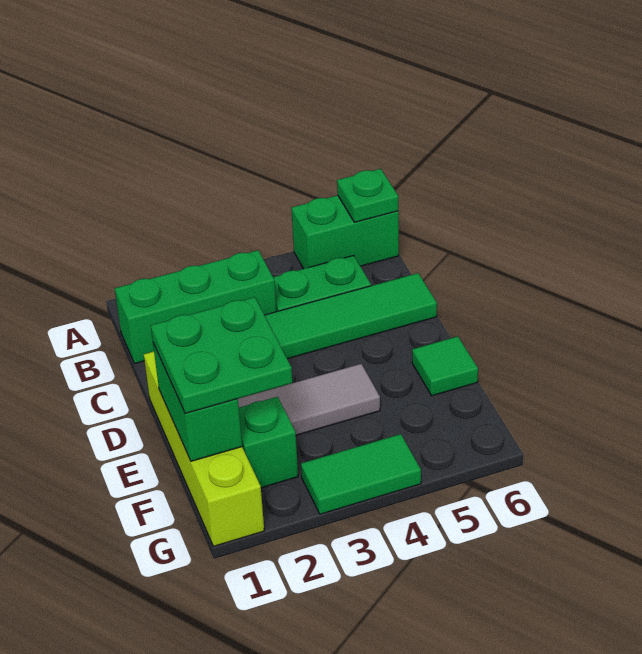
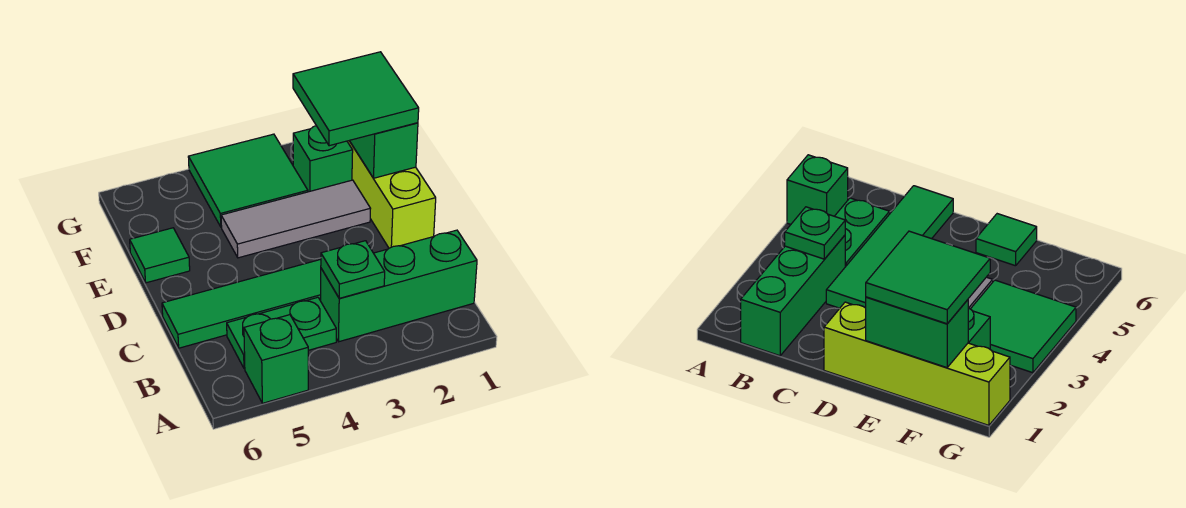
green 1x2 brick [291,195,399,269] -> green 1x1 brick [244,315,308,403]
green 1x1 plate [337,169,398,222] -> green 1x1 plate moved to [321,241,385,298]
green 2x2 plate [151,297,292,414] -> green 2x2 tile [293,52,419,146]
green 1x2 tile [301,434,421,514] -> green 2x2 tile [188,134,308,227]

